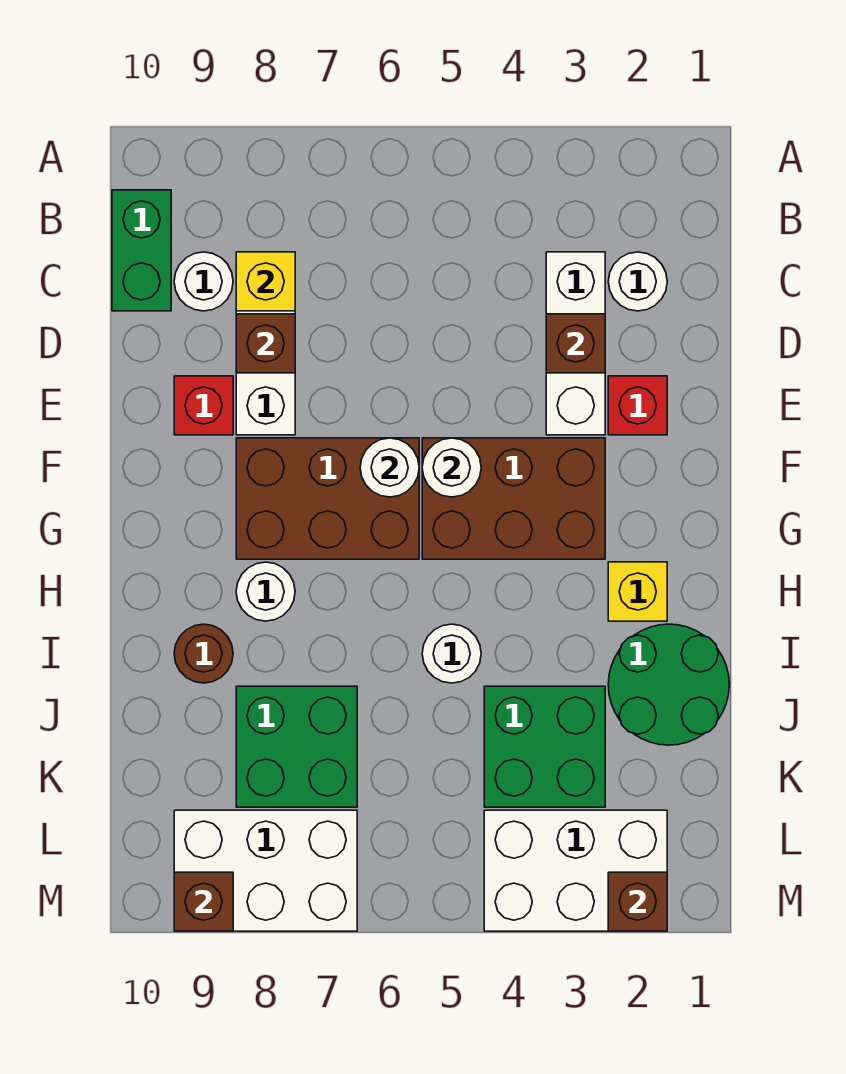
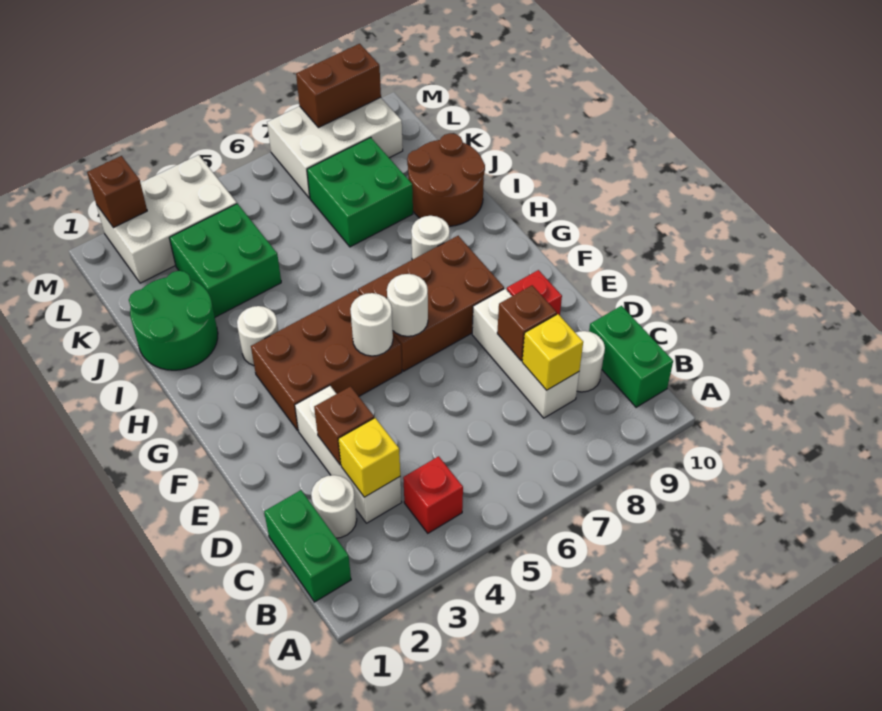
none -> green 1x2 brick [264,490,351,602]
red 1x1 brick [608,376,667,435] -> red 1x1 brick moved to [403,456,463,533]
yellow 1x1 brick [608,562,667,621] -> yellow 1x1 brick moved to [338,418,400,497]
white 1x1 round brick [422,624,481,683] -> white 1x1 round brick moved to [237,306,278,366]
brown 1x1 round brick [174,624,233,683] -> brown 2x2 round brick [407,133,485,226]
brown 1x1 brick [174,872,233,931] -> brown 1x2 brick [296,44,381,128]

